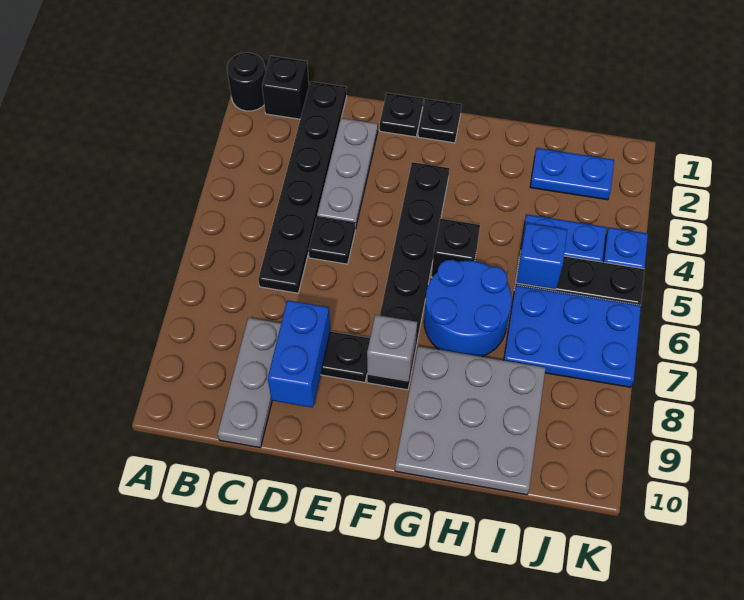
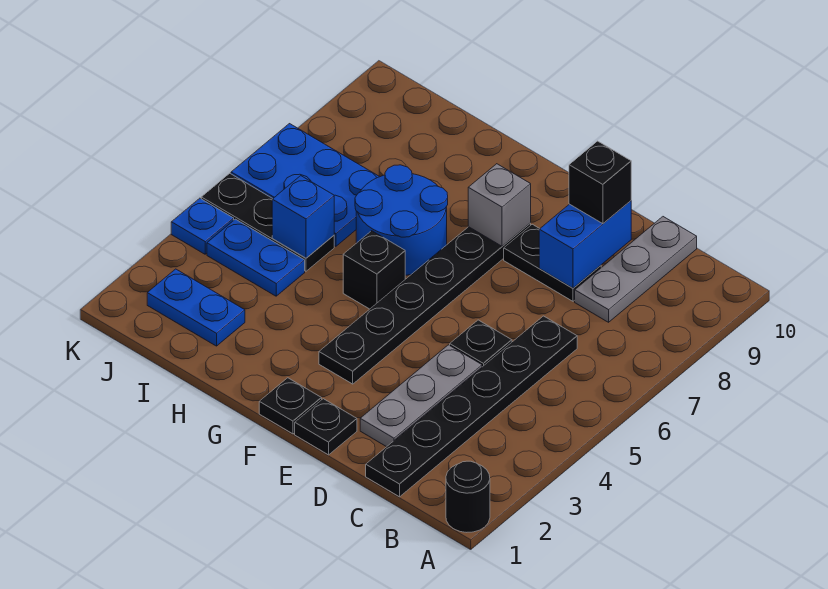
black 1x1 brick [262,56,309,119] -> black 1x1 brick moved to [569,141,631,224]
grey 3x3 plate [395,346,546,495] -> none

